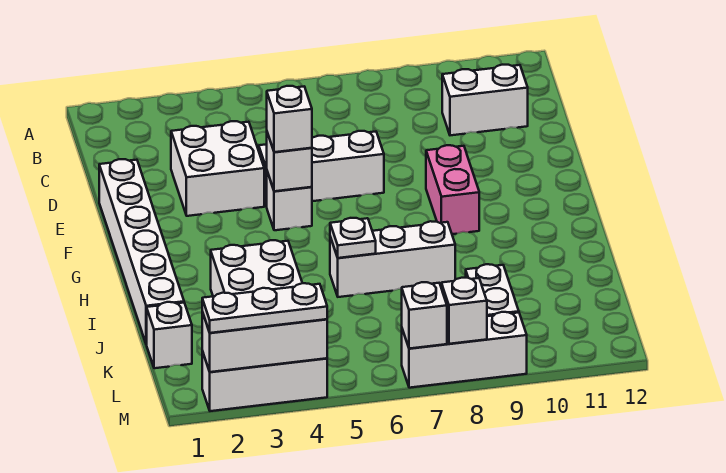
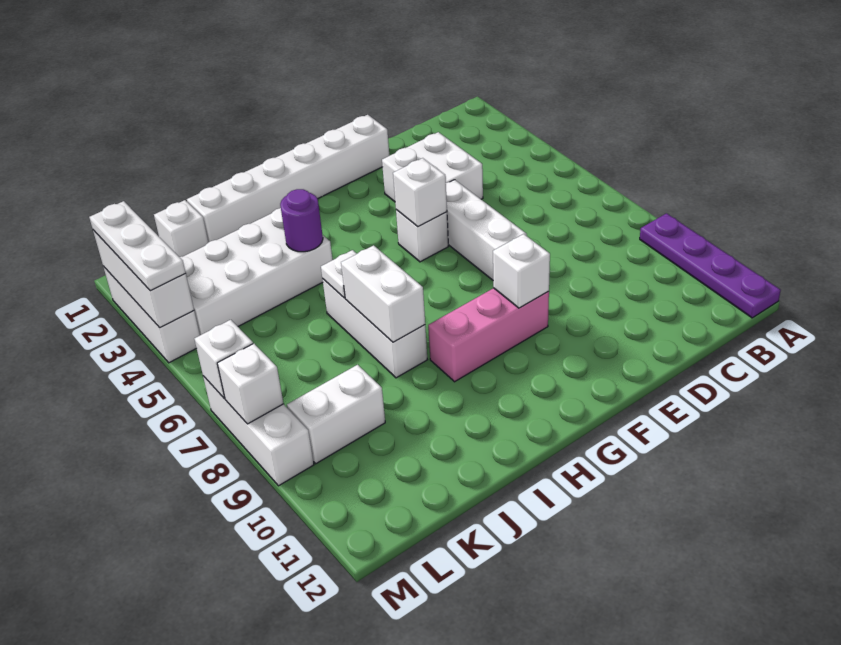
none -> purple 1x4 plate [640,213,781,318]
white 1x2 brick [442,65,528,135] -> white 1x2 brick moved to [341,245,425,342]
white 1x1 brick [267,86,312,152] -> white 1x1 brick moved to [493,234,550,308]
pink 1x2 brick [426,145,479,234] -> pink 1x3 brick [428,288,549,382]
none -> purple 1x1 round brick [280,189,323,252]

